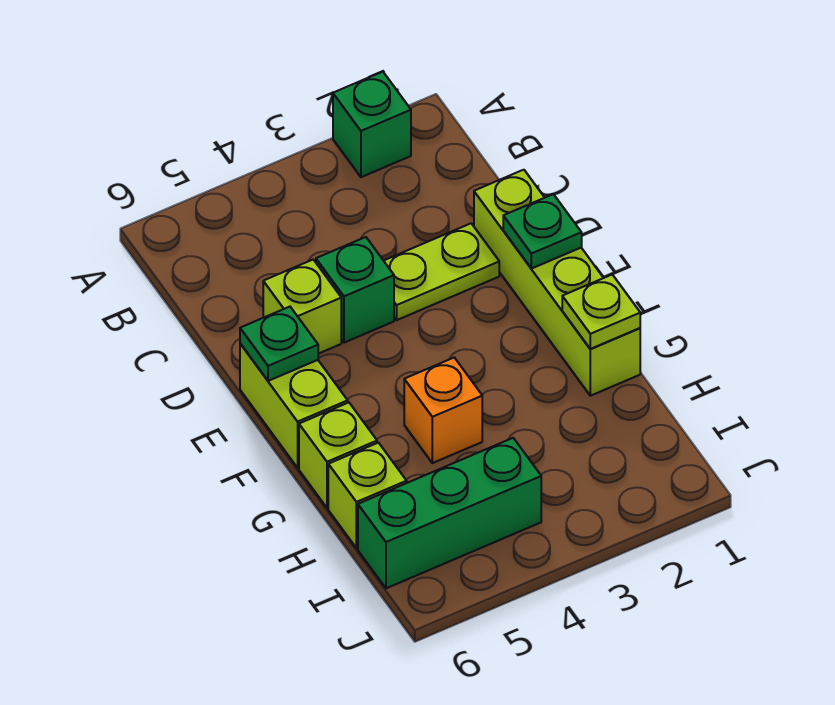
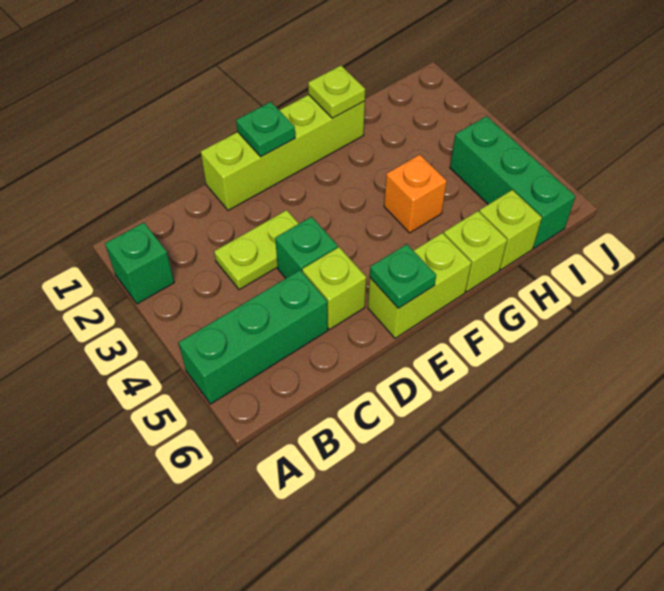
none -> green 1x3 brick [179,270,328,404]
lime 1x2 plate [384,223,499,320] -> lime 1x2 plate turned to [214,210,299,290]

